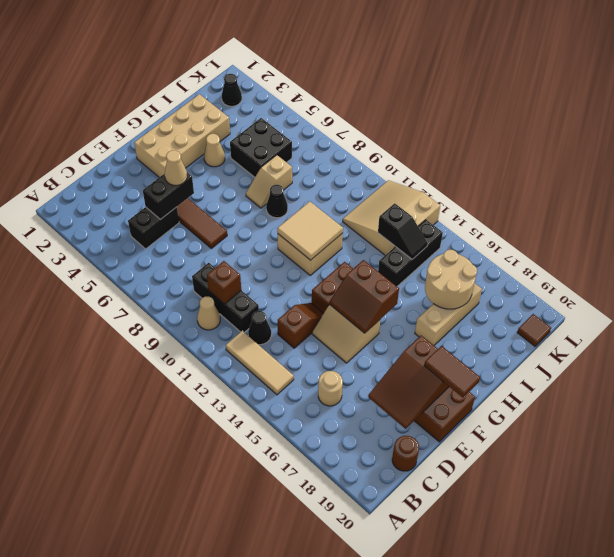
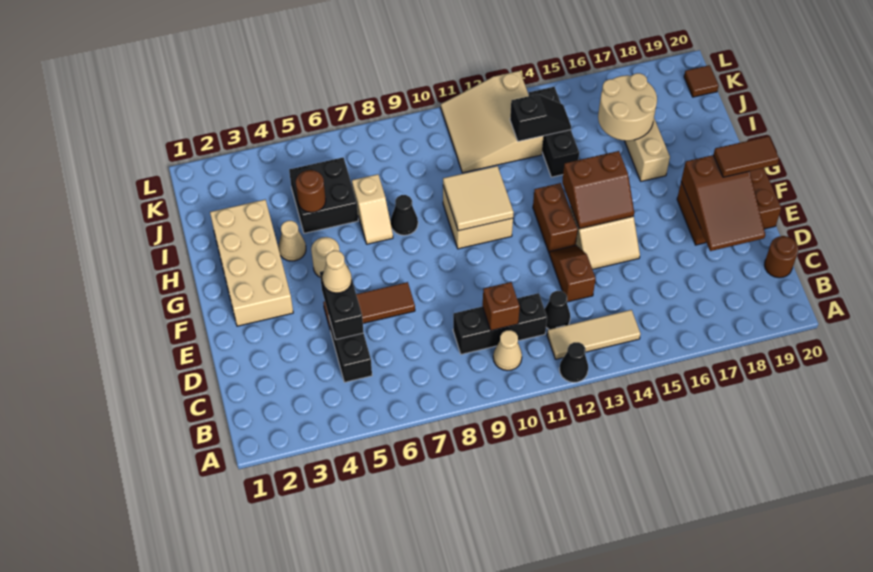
tan 1x1 round brick [318,371,343,406] -> tan 1x1 round brick moved to [311,237,339,277]
none -> brown 1x1 round brick [296,170,326,212]
black 1x1 cone [222,74,242,106] -> black 1x1 cone moved to [559,342,588,383]

